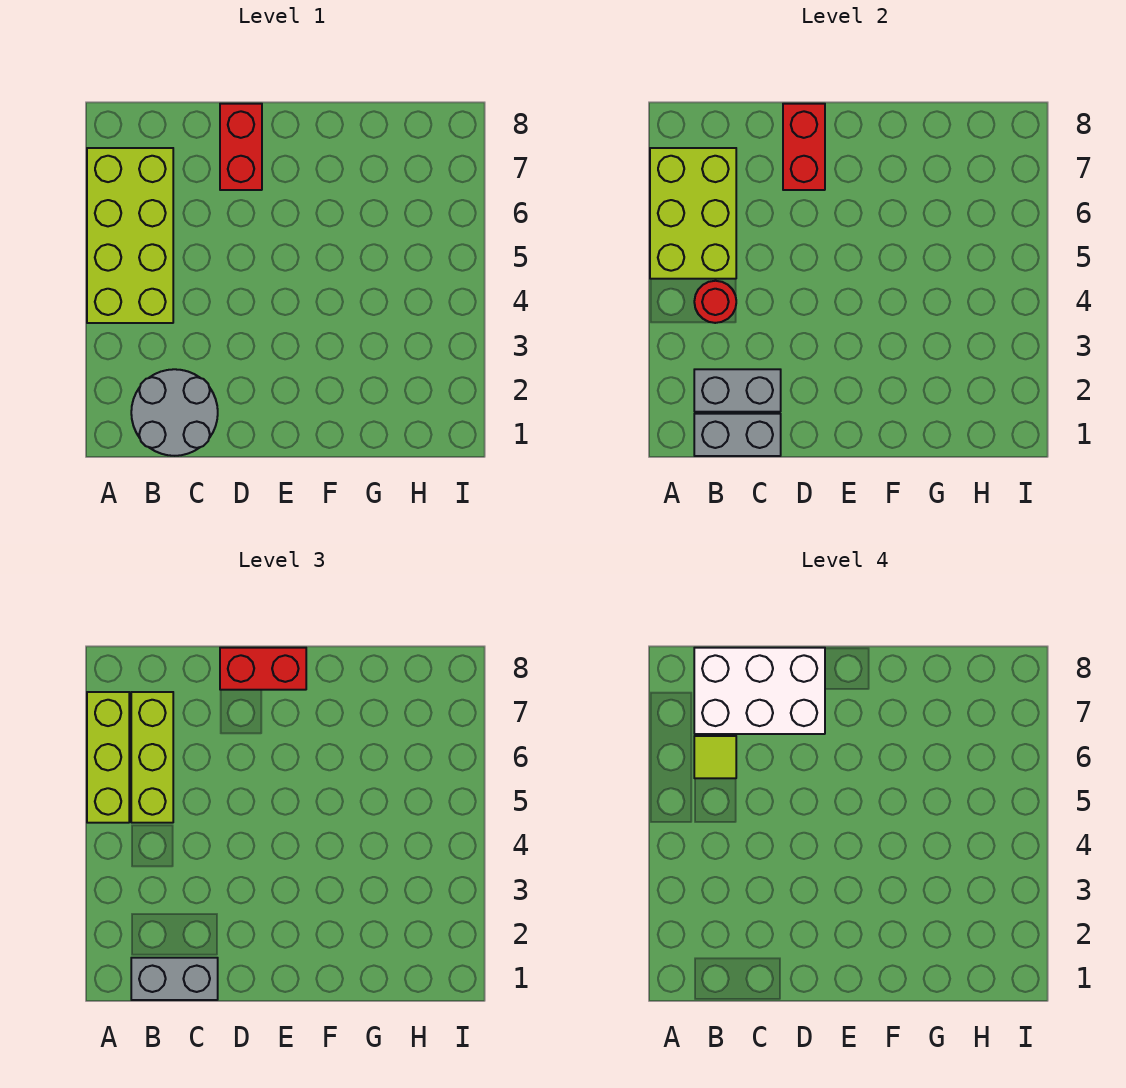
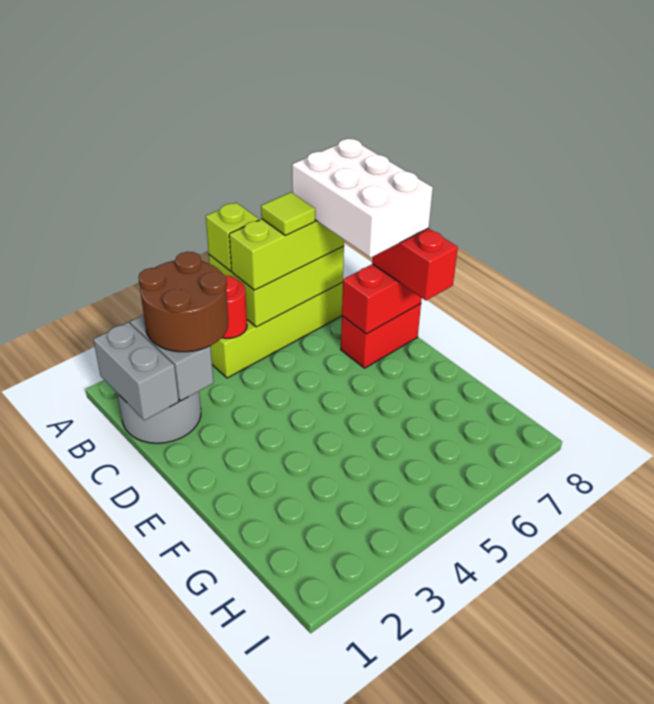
lime 1x3 brick [87,692,129,823] -> lime 1x1 brick [206,203,259,271]
grey 1x2 brick [131,958,218,1000] -> none
none -> brown 2x2 round brick [138,252,228,352]

